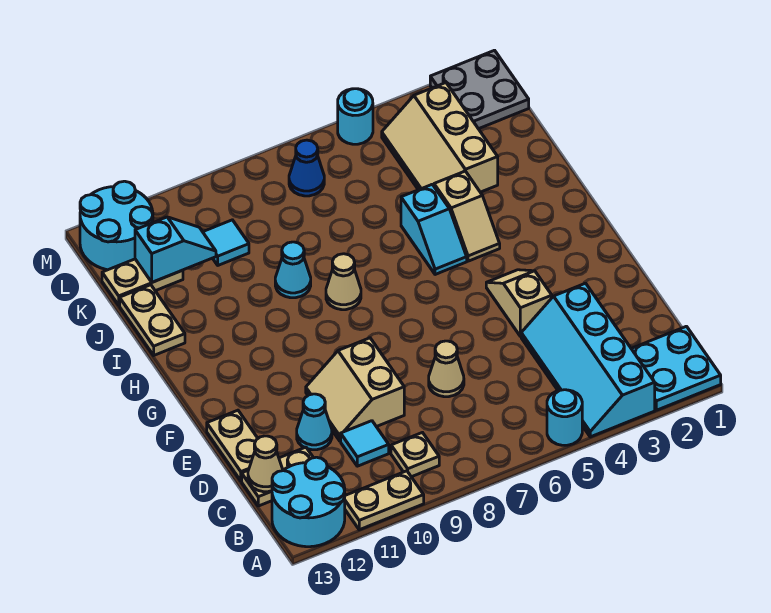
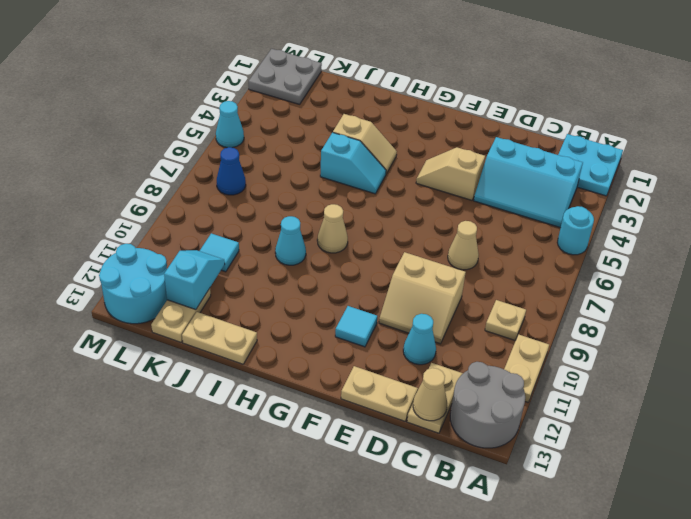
cyan 2x4 slope [521,283,655,437] -> cyan 2x3 slope [474,137,583,228]
cyan 2x2 round brick [272,457,345,547] -> grey 2x2 round brick [450,362,525,448]
cyan 1x1 tile [341,421,389,466] -> cyan 1x1 tile moved to [335,306,377,347]
tan 2x3 slope [382,83,498,192] -> none
cyan 1x1 round brick [338,89,373,144] -> cyan 1x1 cone [216,101,244,148]

